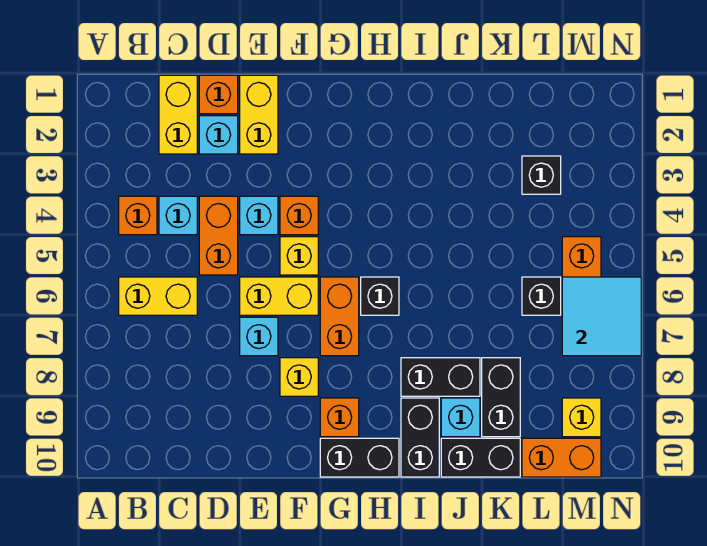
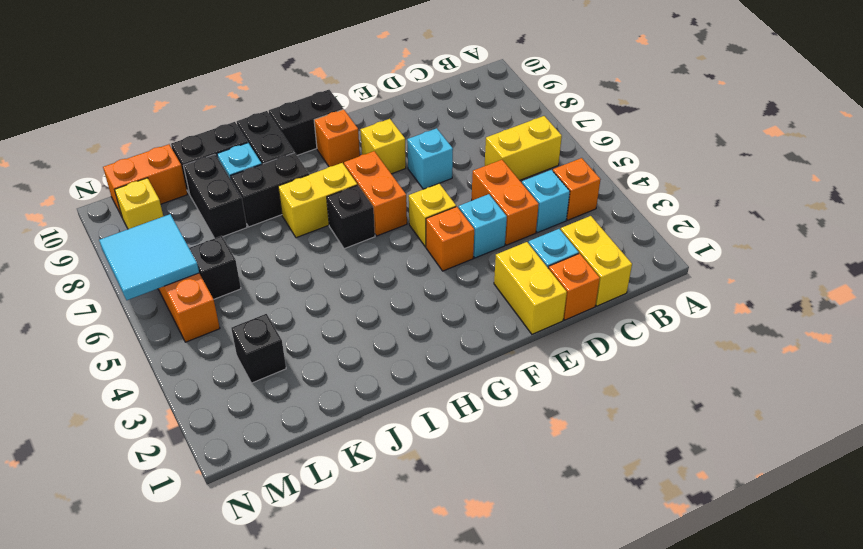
yellow 1x2 brick [240,277,318,315] -> yellow 1x2 brick moved to [278,163,357,238]

